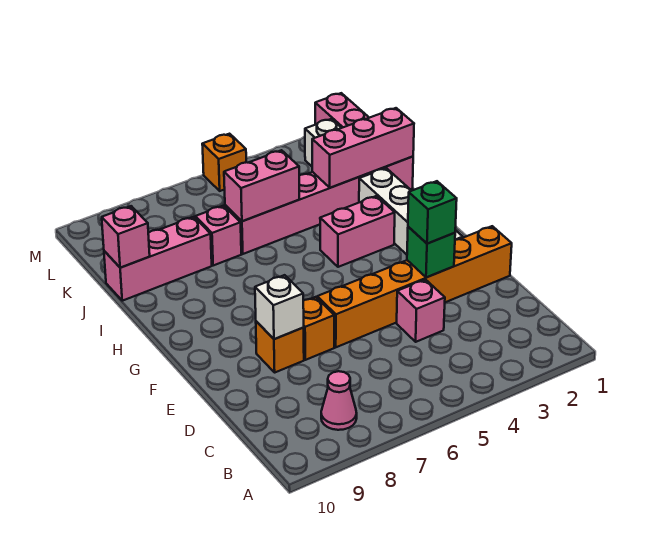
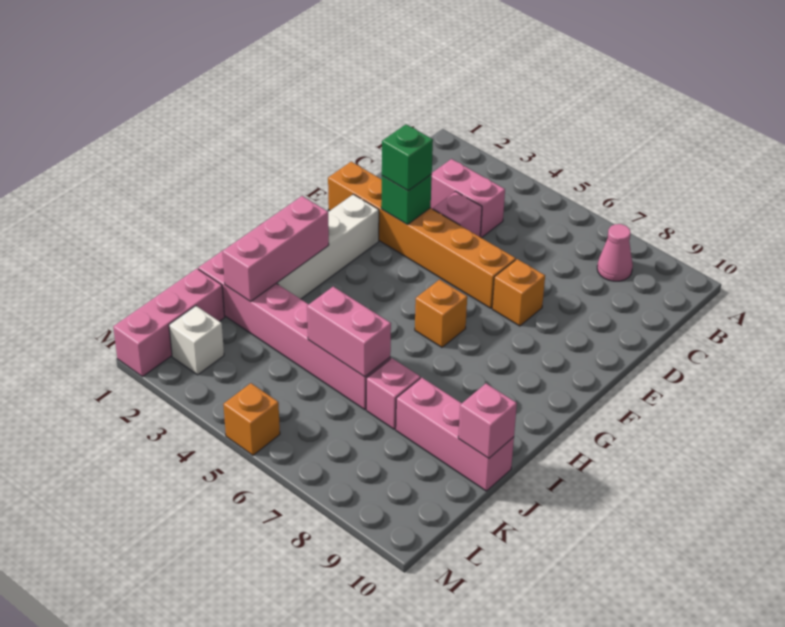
orange 1x1 brick [256,321,304,372] -> orange 1x1 brick moved to [415,280,467,347]
white 1x1 brick [255,275,304,339] -> none
pink 1x2 brick [320,196,395,267] -> pink 1x2 brick moved to [431,159,505,238]
pink 1x3 brick [312,108,414,188] -> pink 1x3 brick turned to [222,196,329,302]

